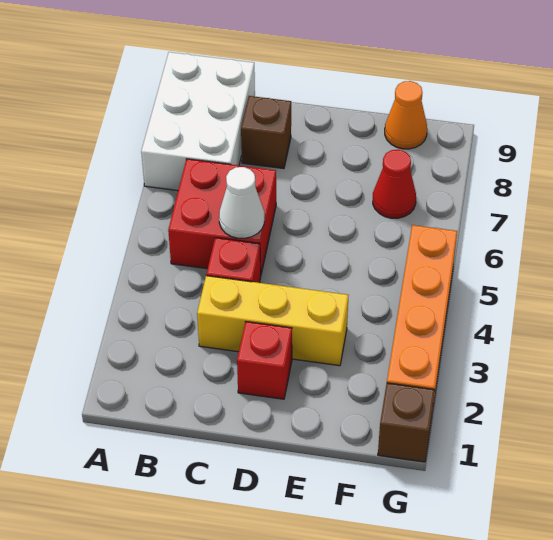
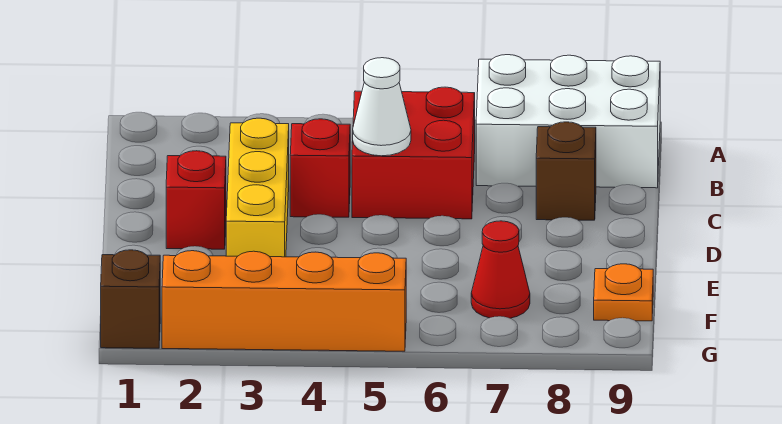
orange 1x1 cone [385,81,427,149] -> orange 1x1 plate [594,264,653,321]

